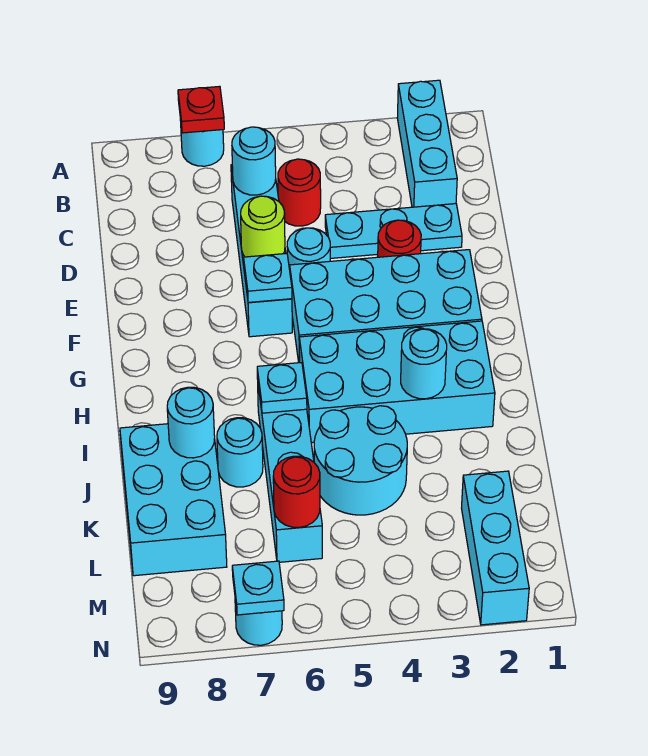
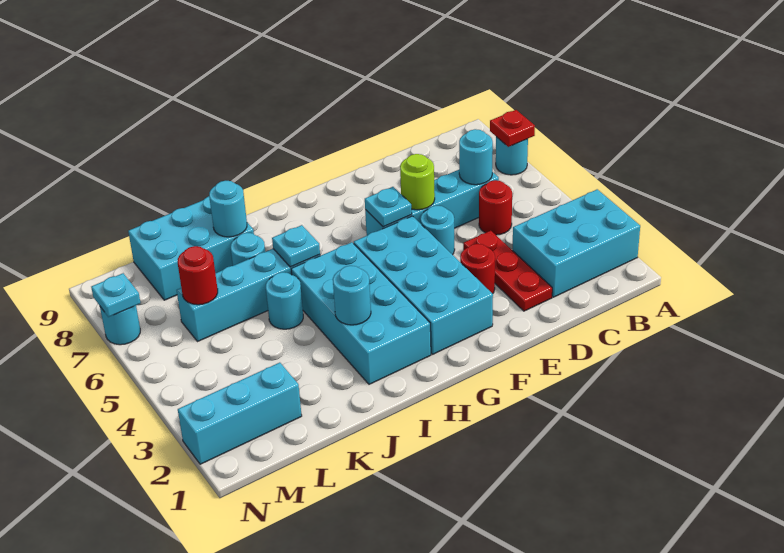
cyan 1x3 brick [397,80,457,207] -> cyan 2x3 brick [512,189,640,297]
cyan 1x3 plate [325,204,462,258] -> red 1x3 plate [463,231,552,311]
cyan 2x2 round brick [314,406,407,515] -> cyan 1x1 round brick [266,272,303,329]

